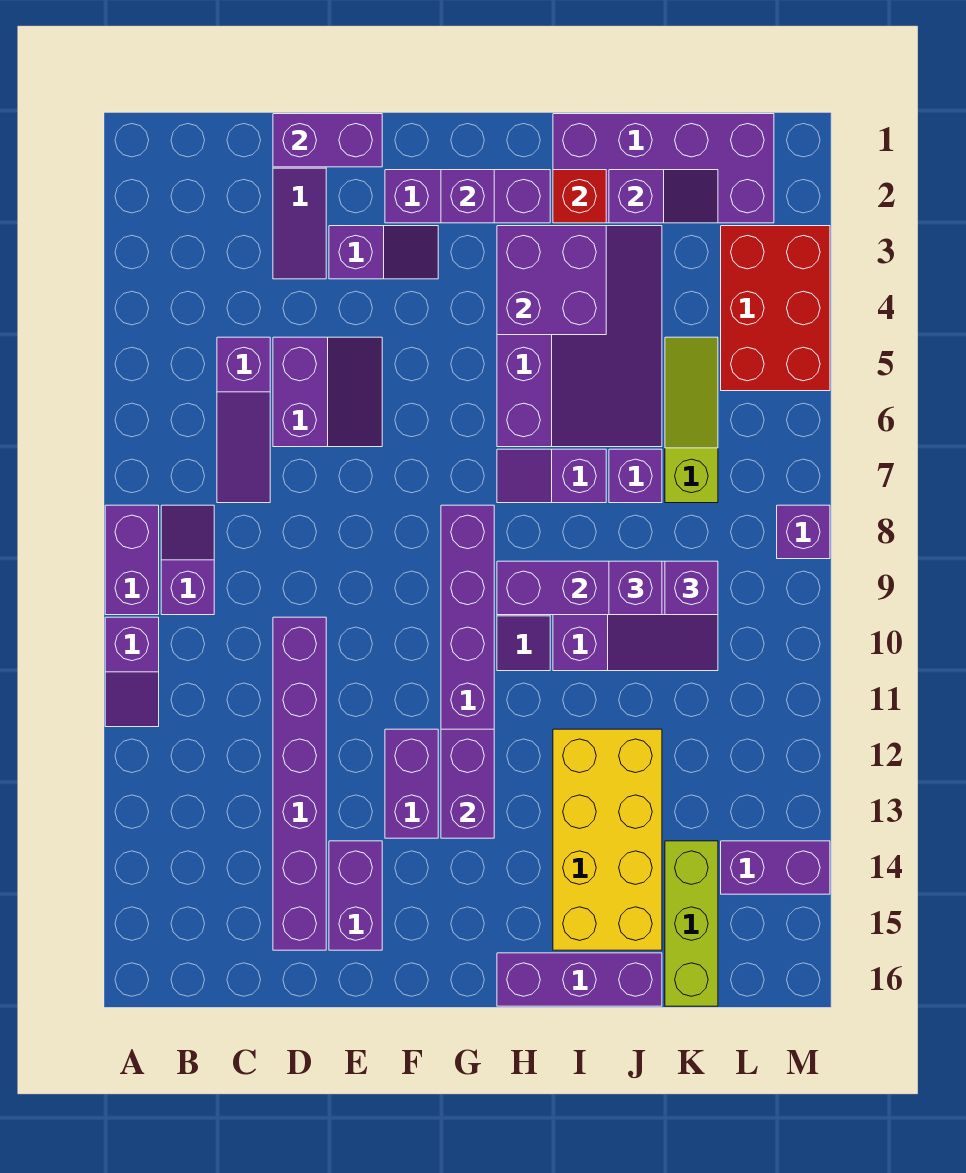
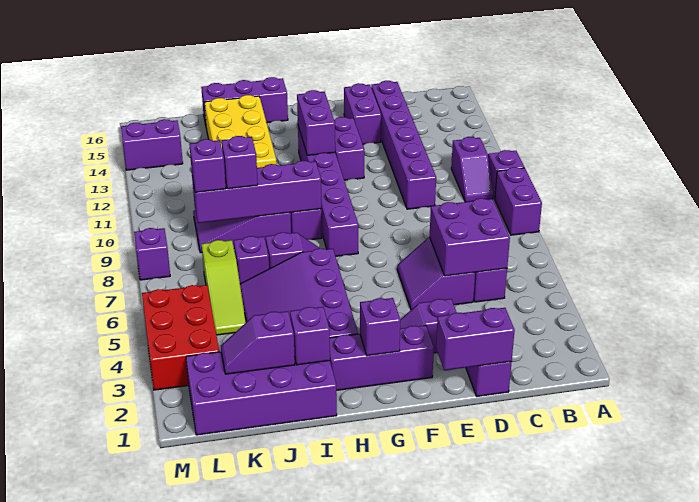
purple 1x2 slope [161,505,214,615] -> purple 1x2 slope moved to [451,137,493,202]
purple 2x2 brick [497,226,606,335] -> purple 2x2 brick moved to [430,198,510,276]
red 1x1 brick [553,170,606,223] -> purple 1x1 brick [290,307,330,365]
lime 1x3 brick [665,841,718,1006] -> none

